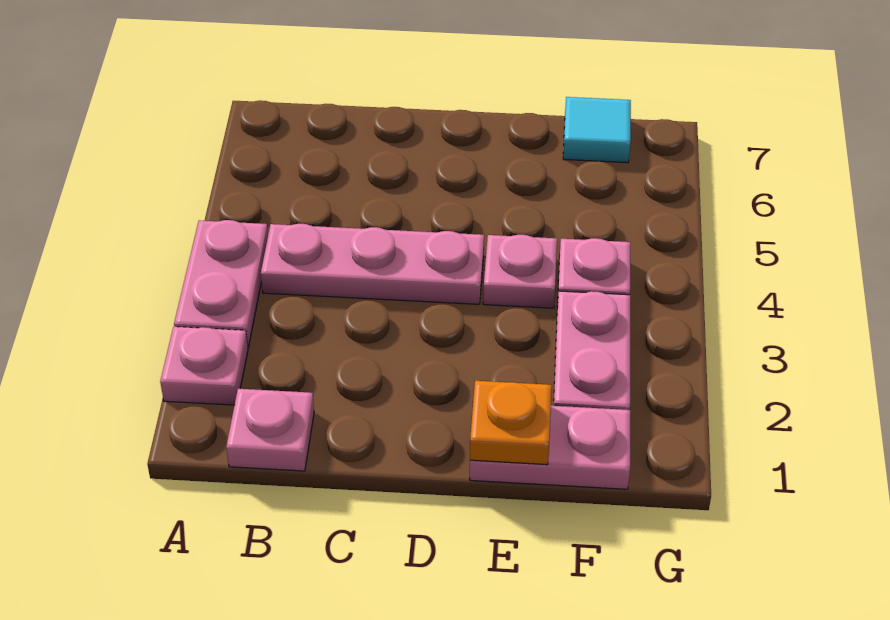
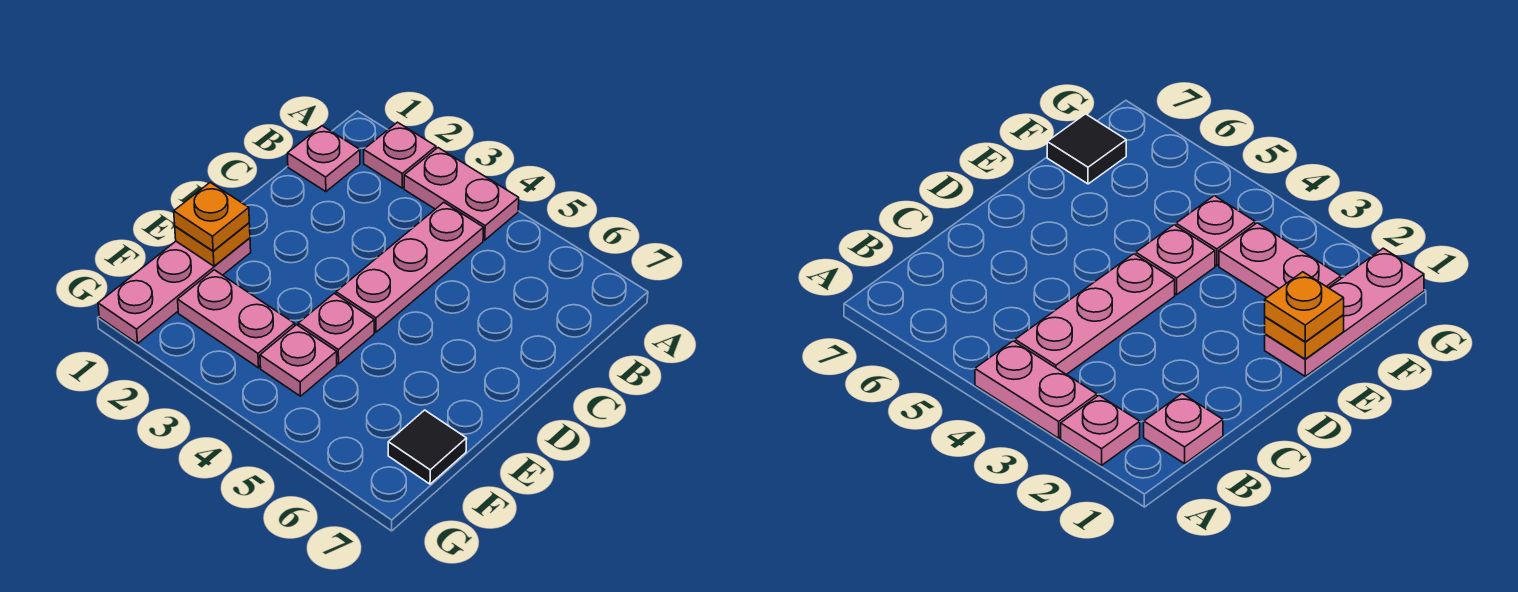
pink 1x2 plate [470,406,630,489] -> pink 1x3 plate [98,238,251,343]
none -> orange 1x1 plate [174,182,249,251]
cyan 1x1 tile [563,97,631,163] -> black 1x1 tile [388,410,467,484]

